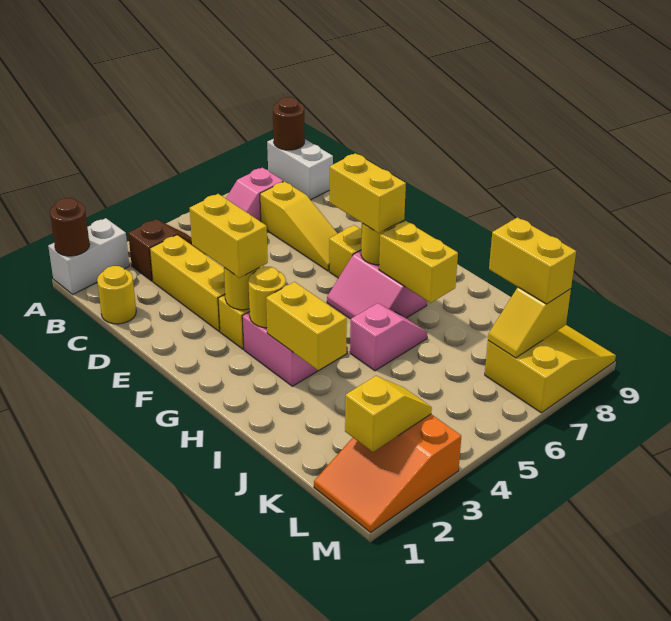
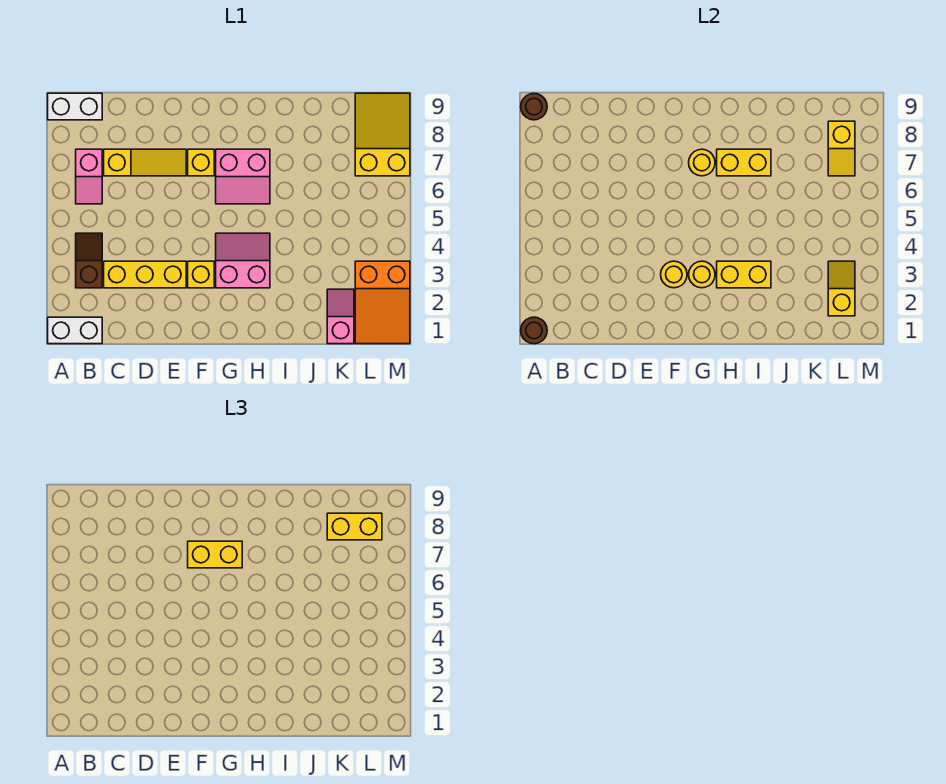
white 1x2 brick [48,218,129,294] -> white 1x2 brick turned to [48,317,102,344]
yellow 1x1 round brick [97,266,136,324] -> none
yellow 1x2 brick [190,194,268,278] -> none
pink 1x2 slope [350,303,427,371] -> pink 1x2 slope moved to [327,289,354,344]

